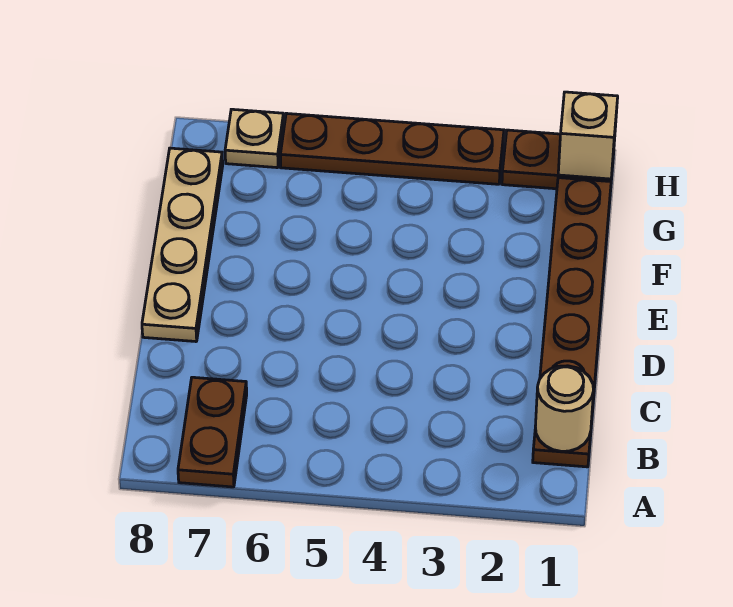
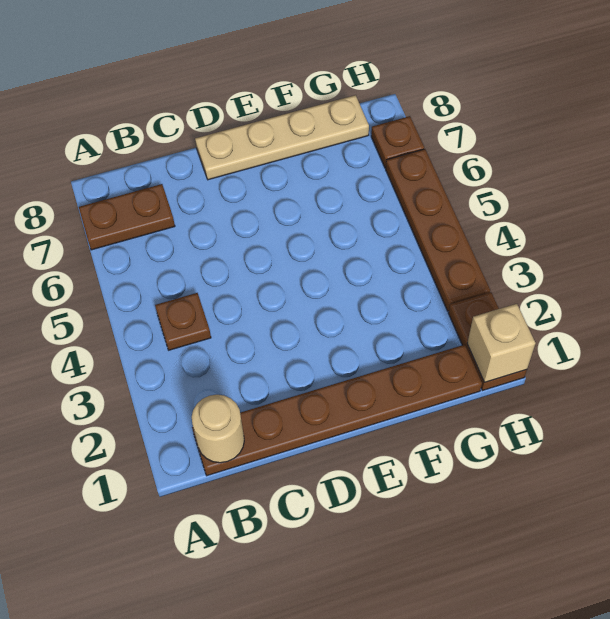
none -> brown 1x1 plate [155,293,211,350]
tan 1x1 plate [225,109,284,168] -> brown 1x1 plate [371,116,424,168]

